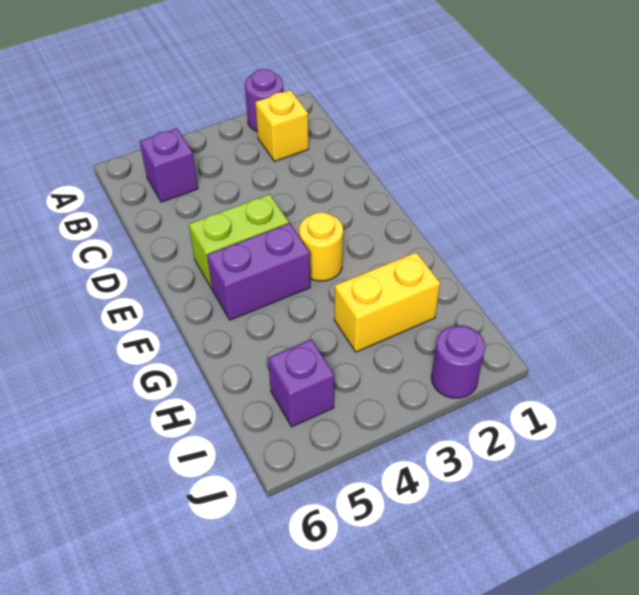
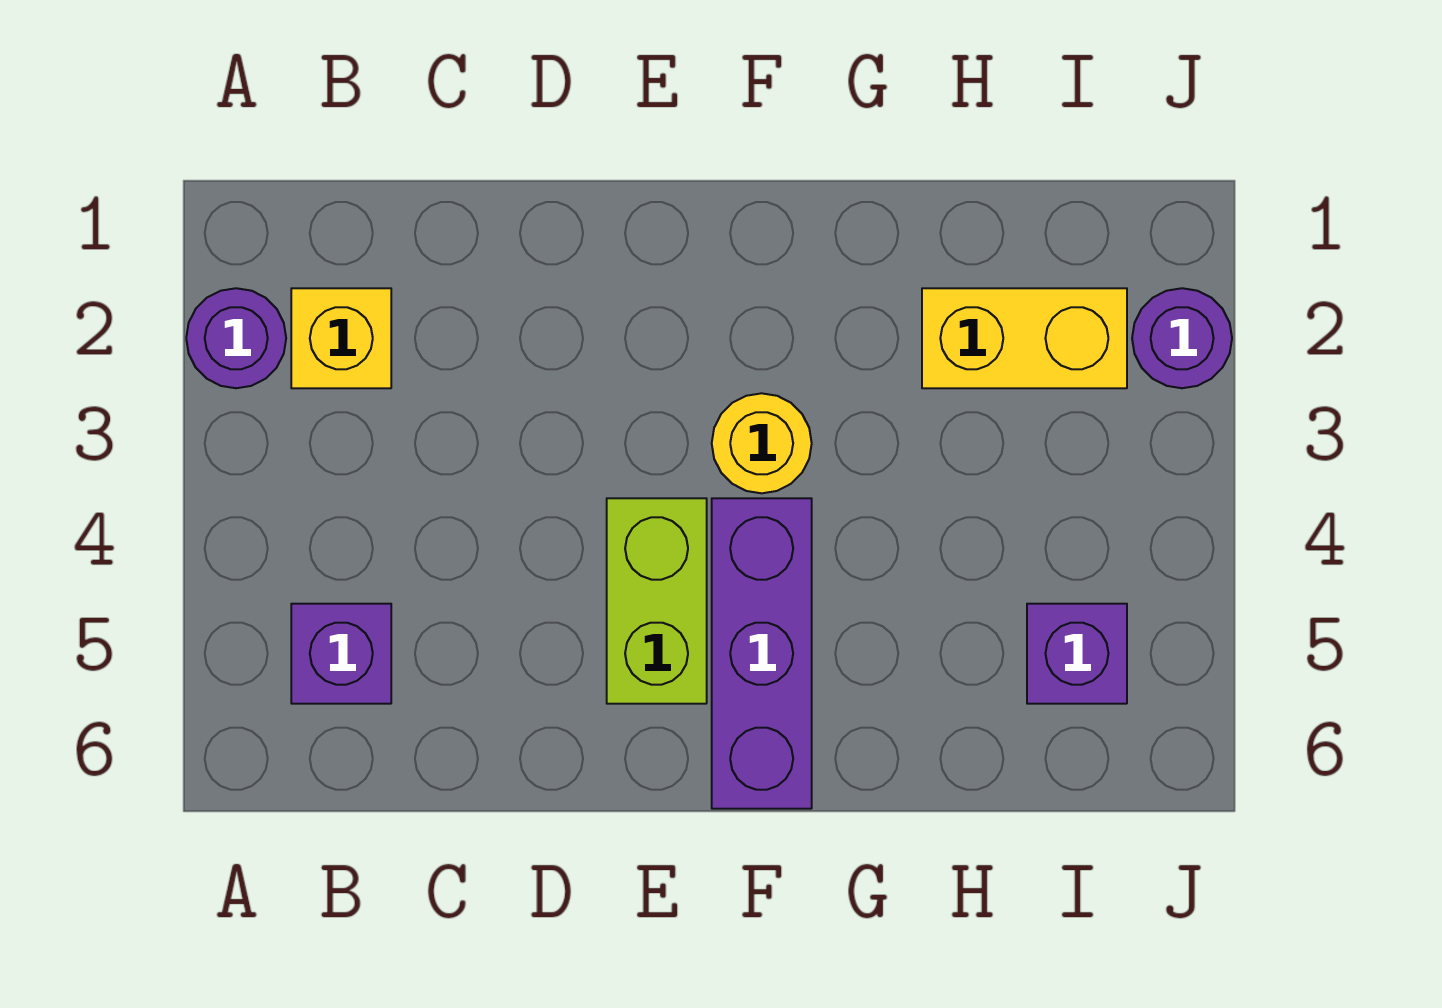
purple 1x2 brick [207,223,310,320] -> purple 1x3 brick [712,498,812,809]
yellow 1x2 brick [334,252,440,352] -> yellow 1x2 brick turned to [922,288,1127,388]

